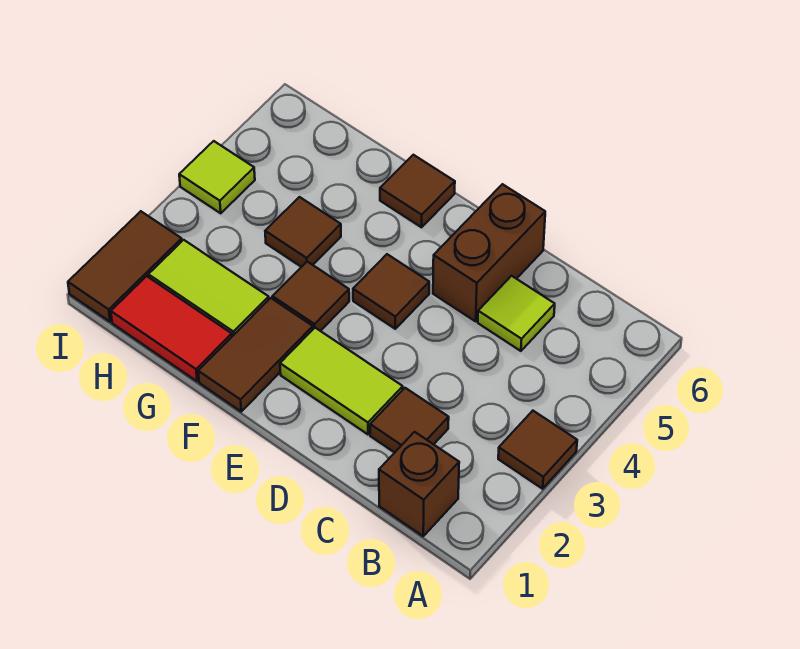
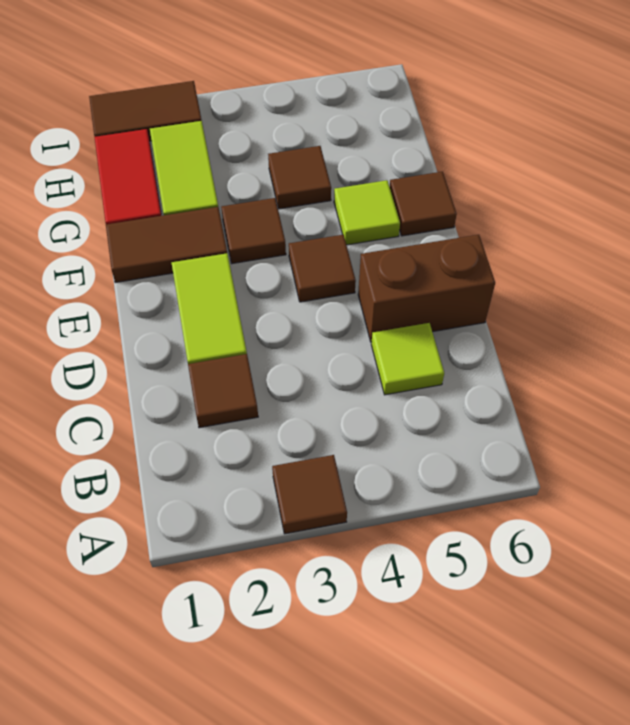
brown 1x1 brick [379,432,459,536] -> none
lime 1x1 tile [179,141,255,213] -> lime 1x1 tile moved to [334,180,400,245]

